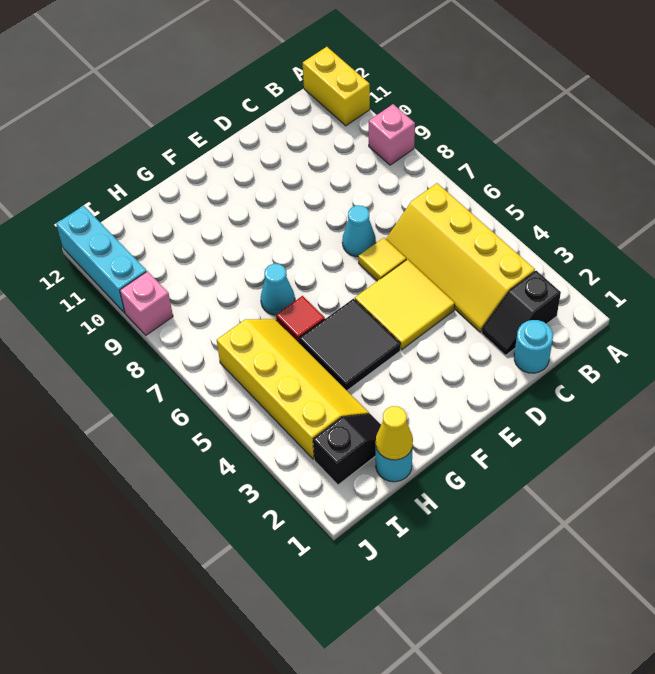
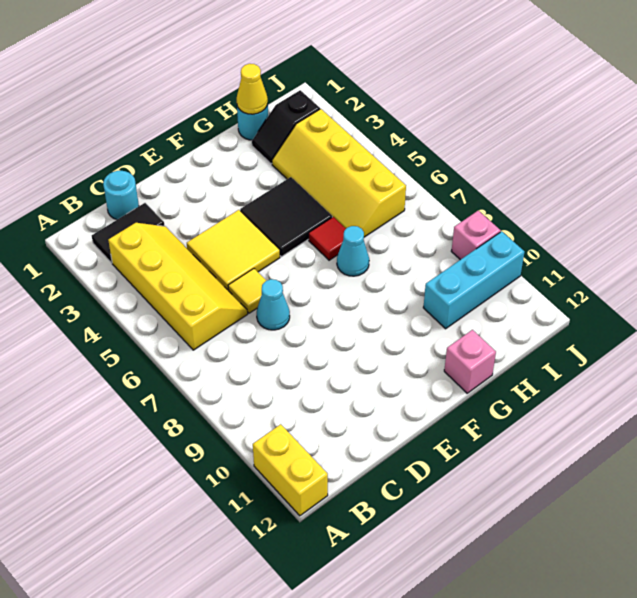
pink 1x1 brick [369,104,415,165] -> pink 1x1 brick moved to [444,330,496,393]
black 1x2 slope [482,271,561,355] -> black 1x2 tile [92,203,164,263]
cyan 1x3 brick [56,206,147,313] -> cyan 1x3 brick turned to [423,231,524,329]

